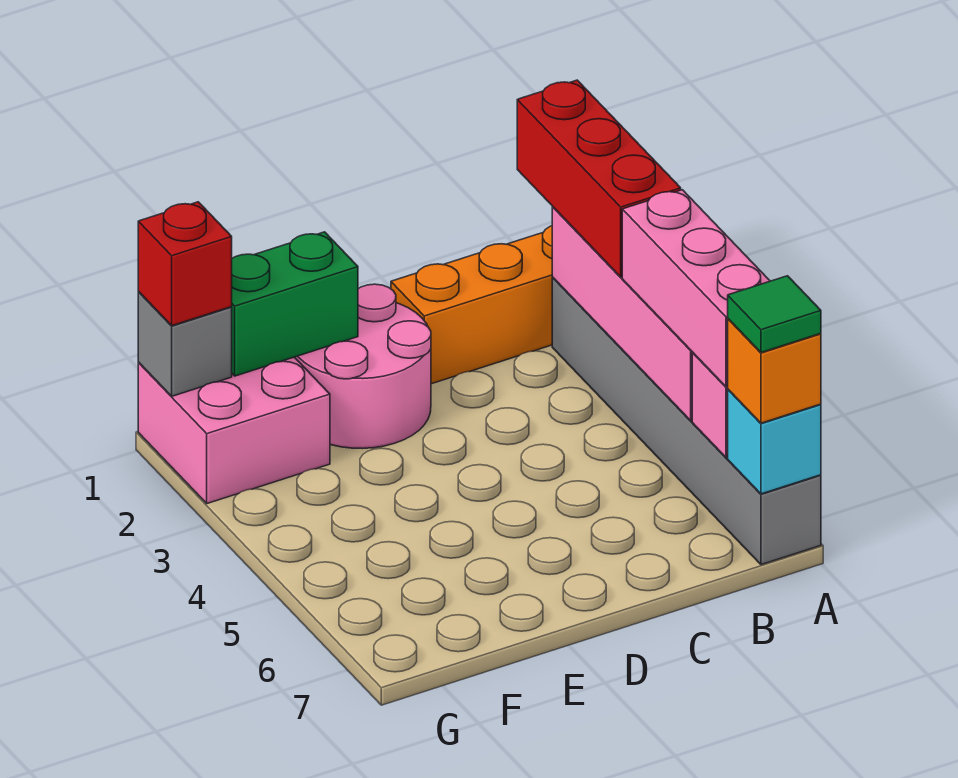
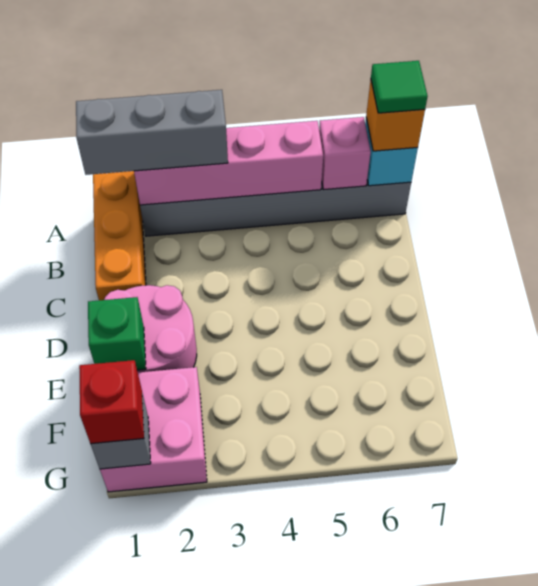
red 1x3 brick [517,80,681,277] -> grey 1x3 brick [76,90,228,175]
pink 1x3 brick [622,190,770,387] -> none
green 1x2 brick [232,232,358,376] -> green 1x1 brick [88,297,146,370]

